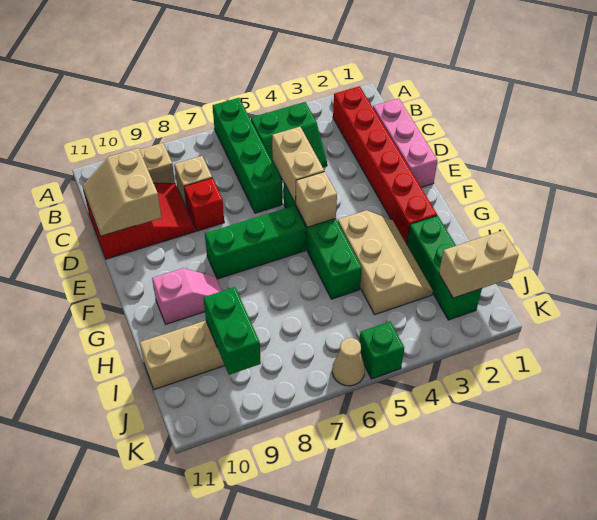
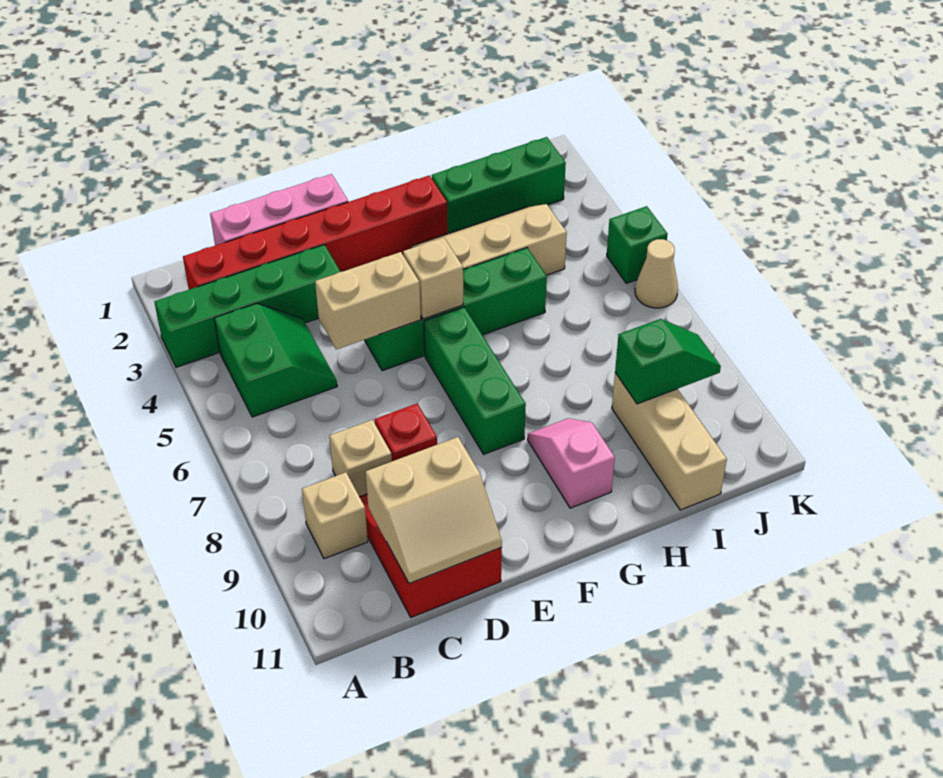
green 1x4 brick [213,98,282,213] -> green 1x4 brick moved to [154,245,340,367]
green 1x2 brick [203,287,261,375] -> green 1x2 slope [615,319,721,404]
tan 1x2 brick [439,230,519,298] -> none

